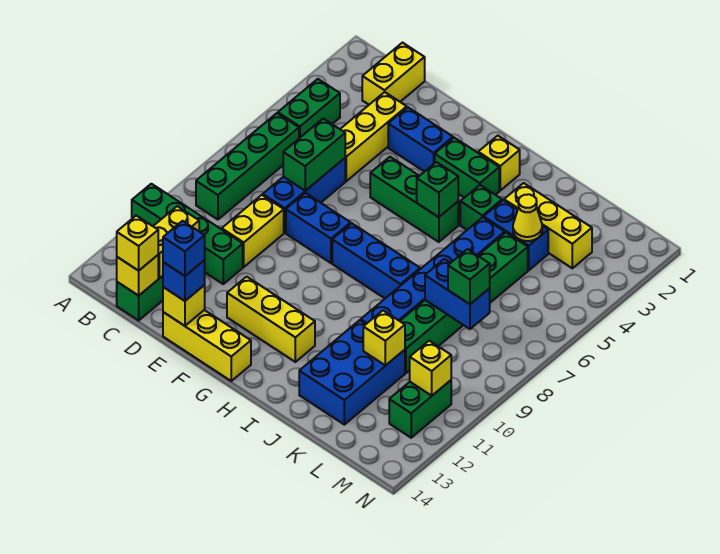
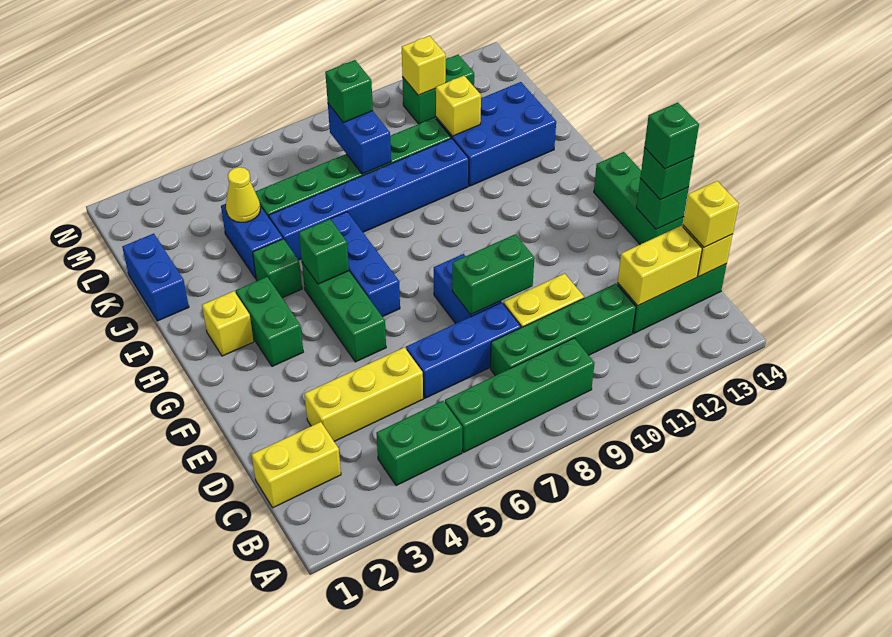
green 1x4 brick [132,184,243,284] -> green 1x4 brick turned to [490,284,636,376]
green 1x2 brick [283,119,345,191] -> green 1x2 brick moved to [452,234,534,315]
blue 1x2 brick [388,107,453,172] -> blue 1x2 brick moved to [122,234,189,321]
yellow 1x3 brick [163,310,251,381] -> green 1x3 brick [594,152,684,244]
yellow 1x1 brick [163,285,205,326] -> green 1x1 brick [636,179,689,229]
blue 1x1 brick [163,260,205,301] -> green 1x1 brick [640,148,694,200]
blue 1x1 brick [163,221,205,276] -> green 1x1 brick [644,103,699,169]
yellow 1x3 brick [227,277,315,362] -> none
blue 1x3 brick [332,223,420,298] -> blue 1x3 brick moved to [331,212,400,317]
yellow 1x3 brick [504,183,592,268] -> none

